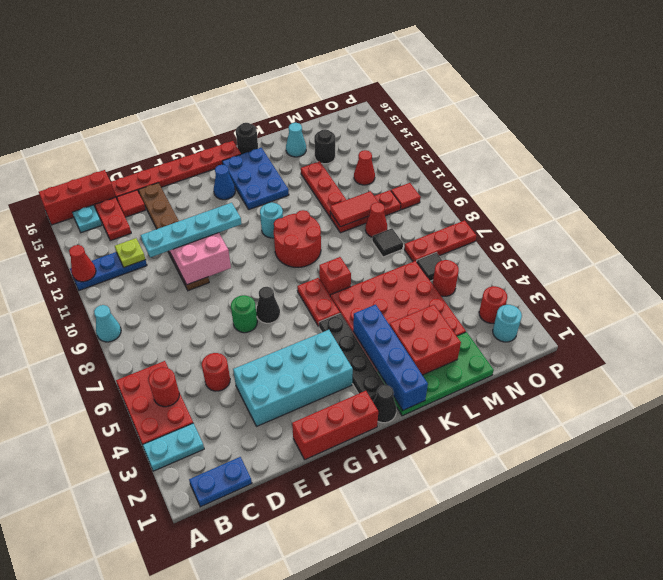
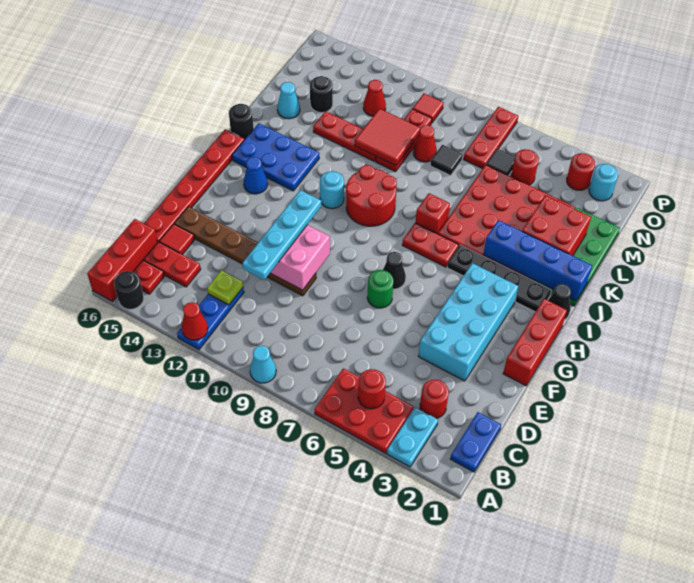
none -> black 1x1 round brick [114,271,144,309]
cyan 1x1 plate [72,205,102,233] -> red 1x1 plate [133,260,164,294]
red 1x1 round brick [202,353,230,391] -> red 1x1 round brick moved to [420,380,449,418]
red 1x2 tile [330,191,378,227] -> red 2x2 tile [355,109,420,166]

